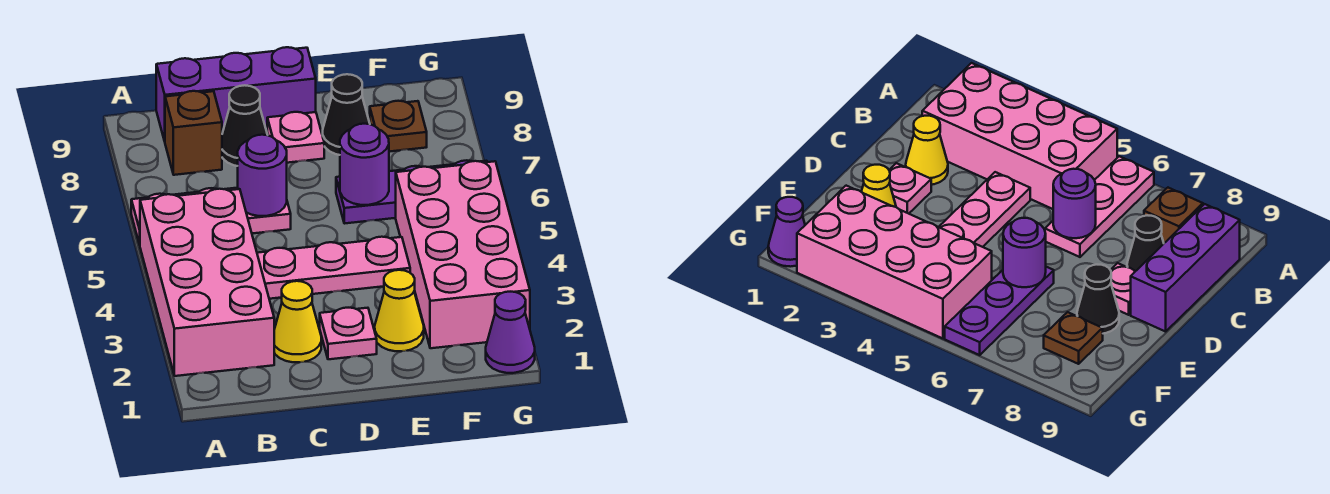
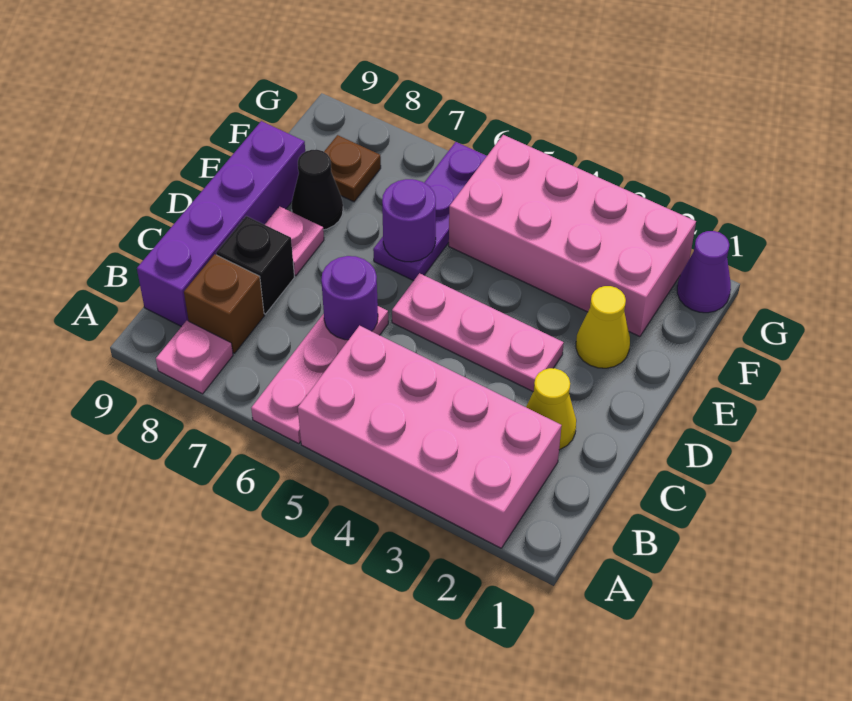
purple 1x3 brick [156,47,316,141] -> purple 1x4 brick [137,121,305,327]
pink 1x3 plate [257,237,410,299] -> pink 1x3 plate turned to [392,273,564,392]
black 1x1 cone [222,85,267,166] -> black 1x1 brick [216,216,295,314]
pink 1x1 plate [320,308,377,359] -> pink 1x1 plate moved to [156,321,233,394]

